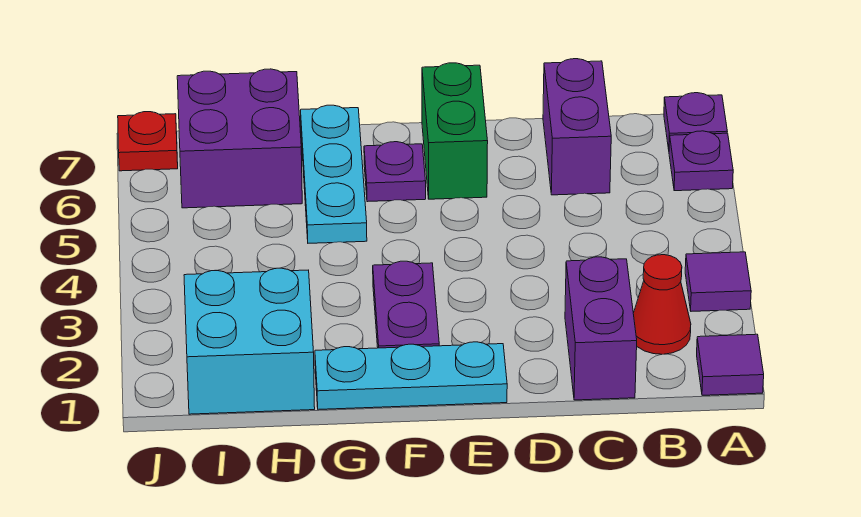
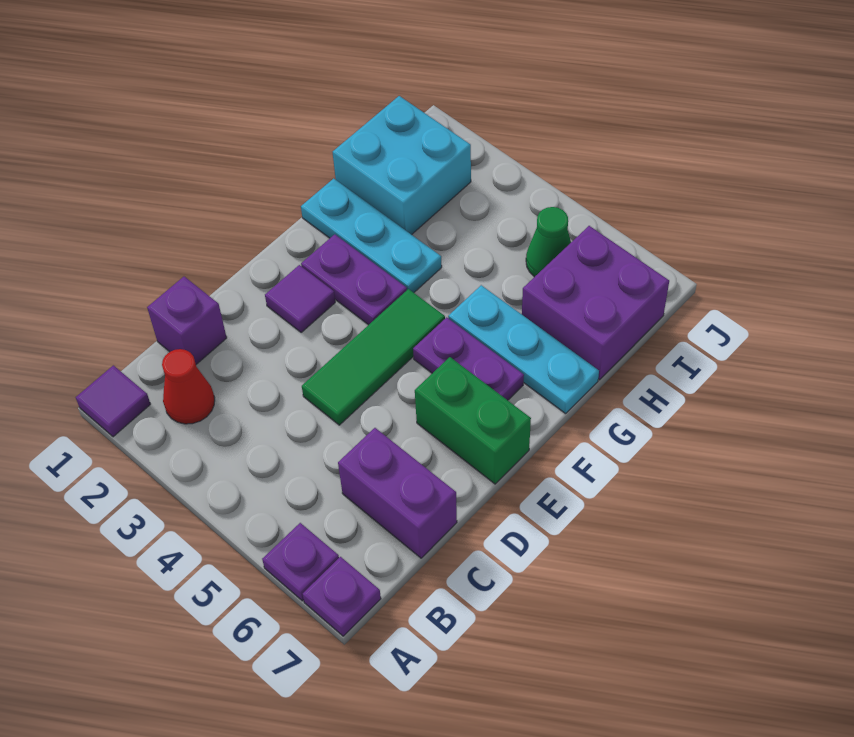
purple 1x1 tile [685,252,751,311] -> purple 1x1 tile moved to [265,265,335,332]
purple 1x2 brick [565,257,637,400] -> purple 1x1 brick [147,277,227,364]
none -> green 1x3 tile [302,289,445,425]
cyan 1x3 plate [315,342,507,409] -> cyan 1x3 plate turned to [301,178,442,293]
purple 1x1 plate [364,142,426,202] -> purple 1x2 plate [413,317,524,400]
none -> green 1x1 cone [526,207,571,277]
red 1x1 plate [118,112,178,171] -> none

